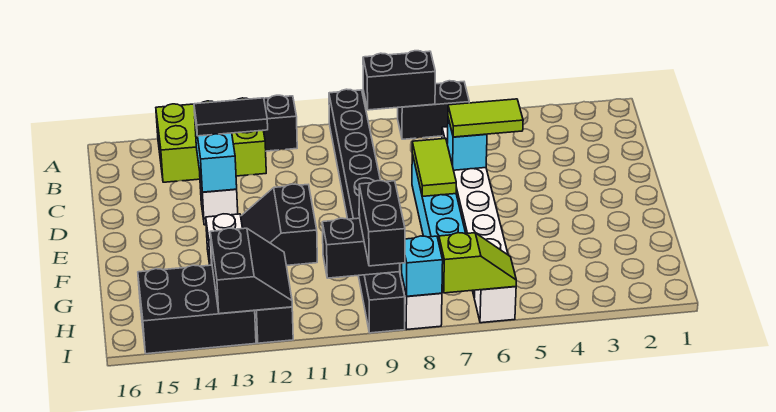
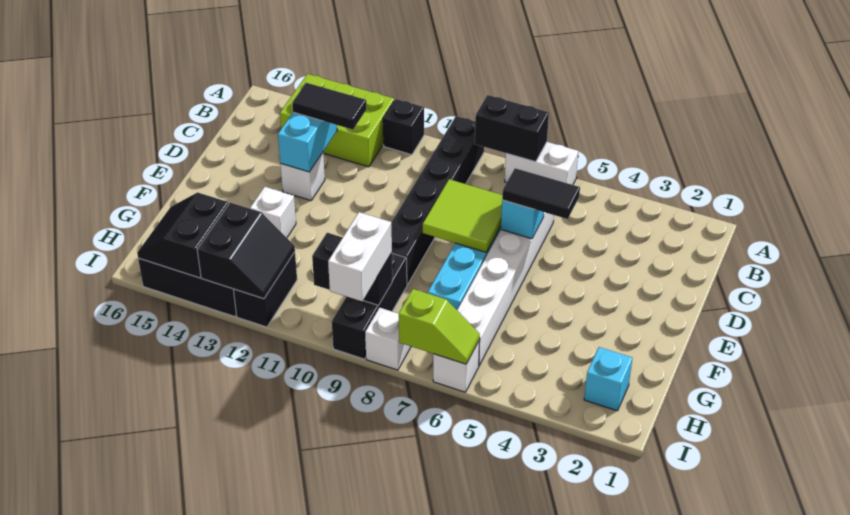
black 1x2 brick [398,81,469,139] -> white 1x2 brick [505,142,578,185]
lime 1x2 tile [448,99,523,137] -> black 1x2 tile [502,168,580,219]
lime 1x2 tile [412,138,456,196] -> lime 2x2 tile [423,179,502,252]
black 2x2 slope [241,184,317,265] -> black 2x2 slope moved to [137,192,229,278]
black 1x2 brick [359,181,405,266] -> white 1x2 brick [328,212,392,301]
cyan 1x1 brick [402,236,443,296] -> cyan 1x1 brick moved to [584,347,632,411]

